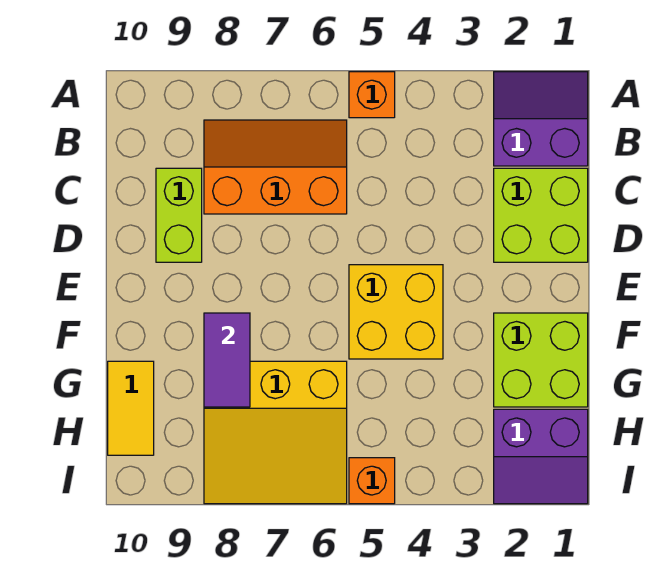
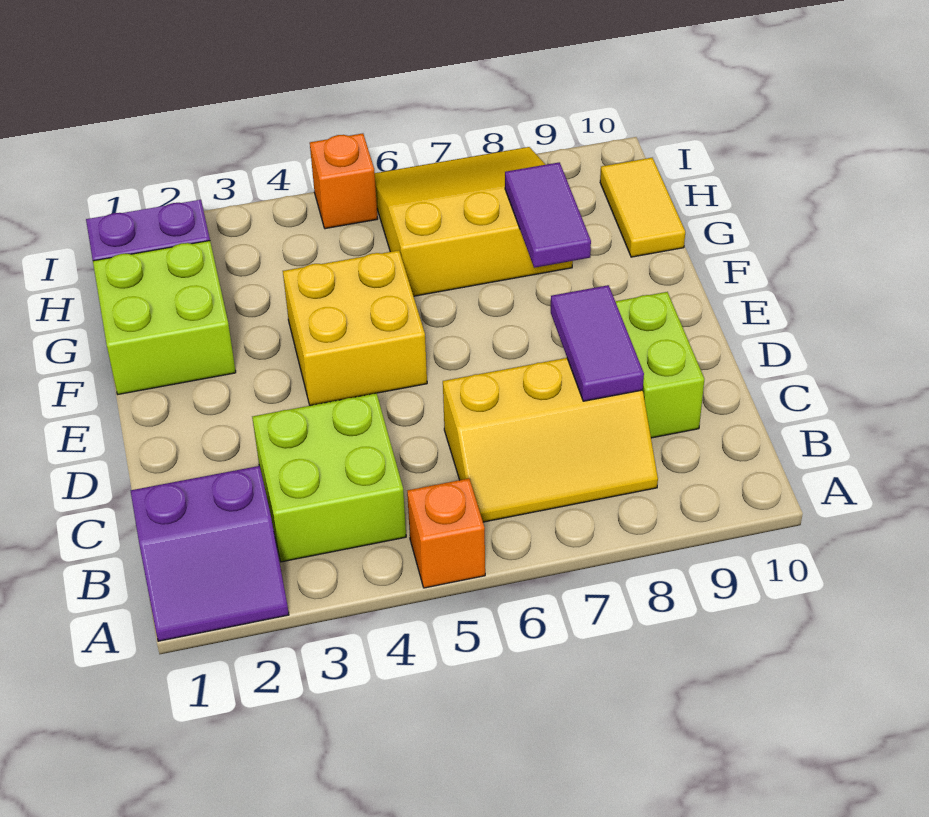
orange 2x3 slope [204,120,347,214] -> yellow 2x3 slope [443,358,658,522]
lime 2x2 brick [494,168,588,262] -> lime 2x2 brick moved to [252,393,406,562]
none -> purple 1x2 tile [551,285,644,401]

